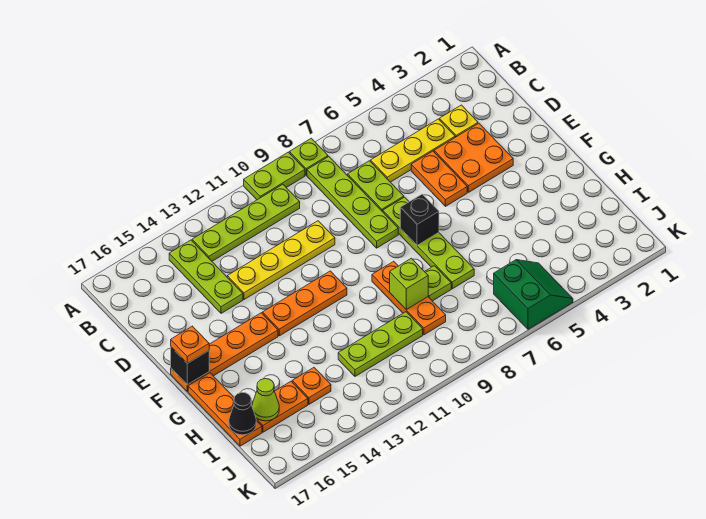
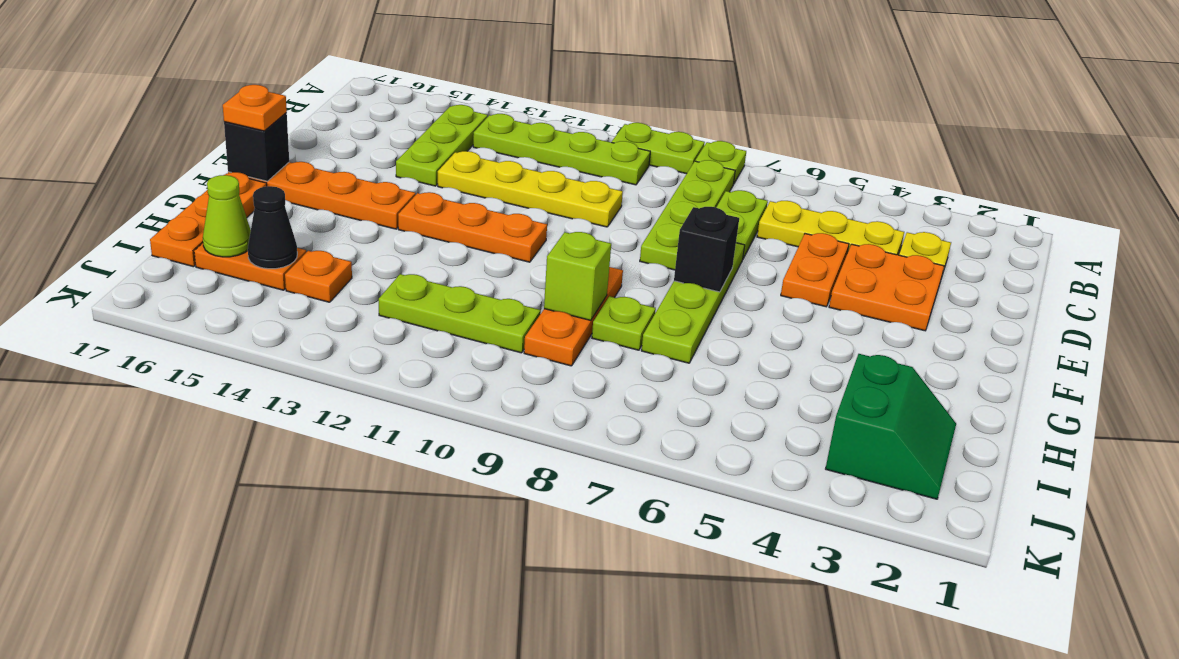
black 1x1 cone [229,392,256,435] -> black 1x1 cone moved to [248,186,297,269]
green 2x2 slope [494,260,573,329] -> green 2x2 slope moved to [826,354,956,499]

